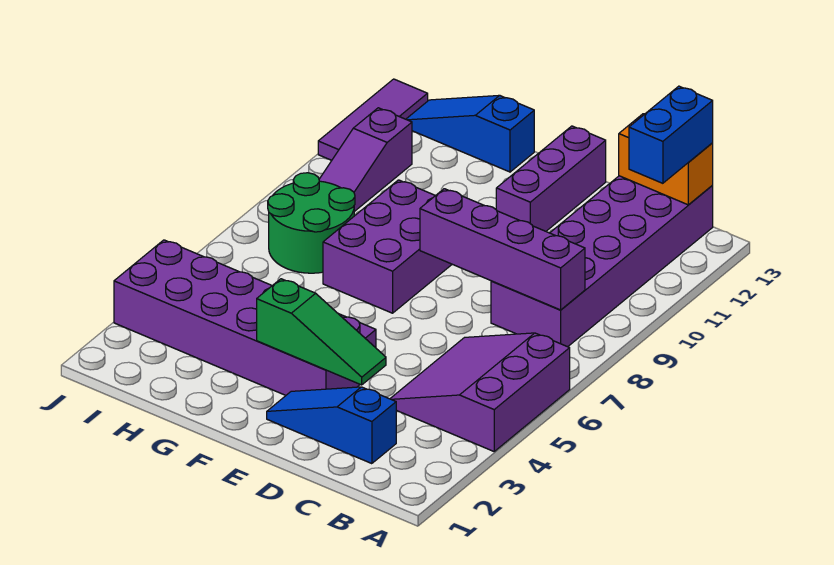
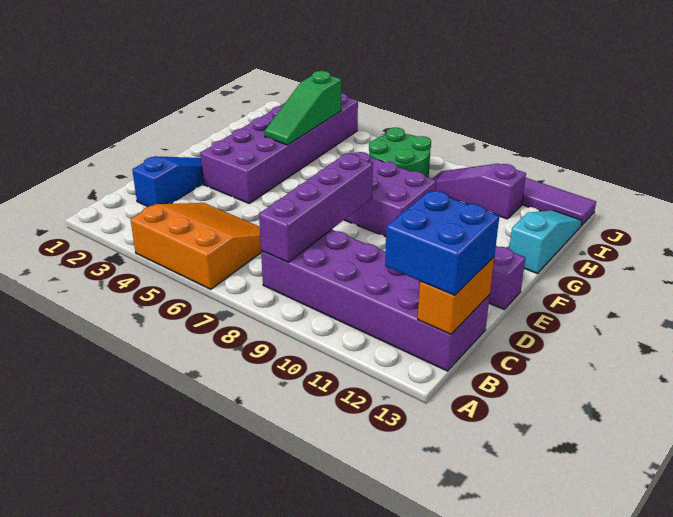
purple 3x3 slope [390,333,570,451] -> orange 3x3 slope [130,203,261,289]
blue 1x2 brick [629,86,713,183] -> blue 2x2 brick [385,191,499,295]
green 1x3 slope [257,279,386,385] -> green 1x3 slope moved to [264,71,341,145]
blue 1x3 slope [406,95,534,172] -> cyan 1x3 slope [509,210,582,274]

